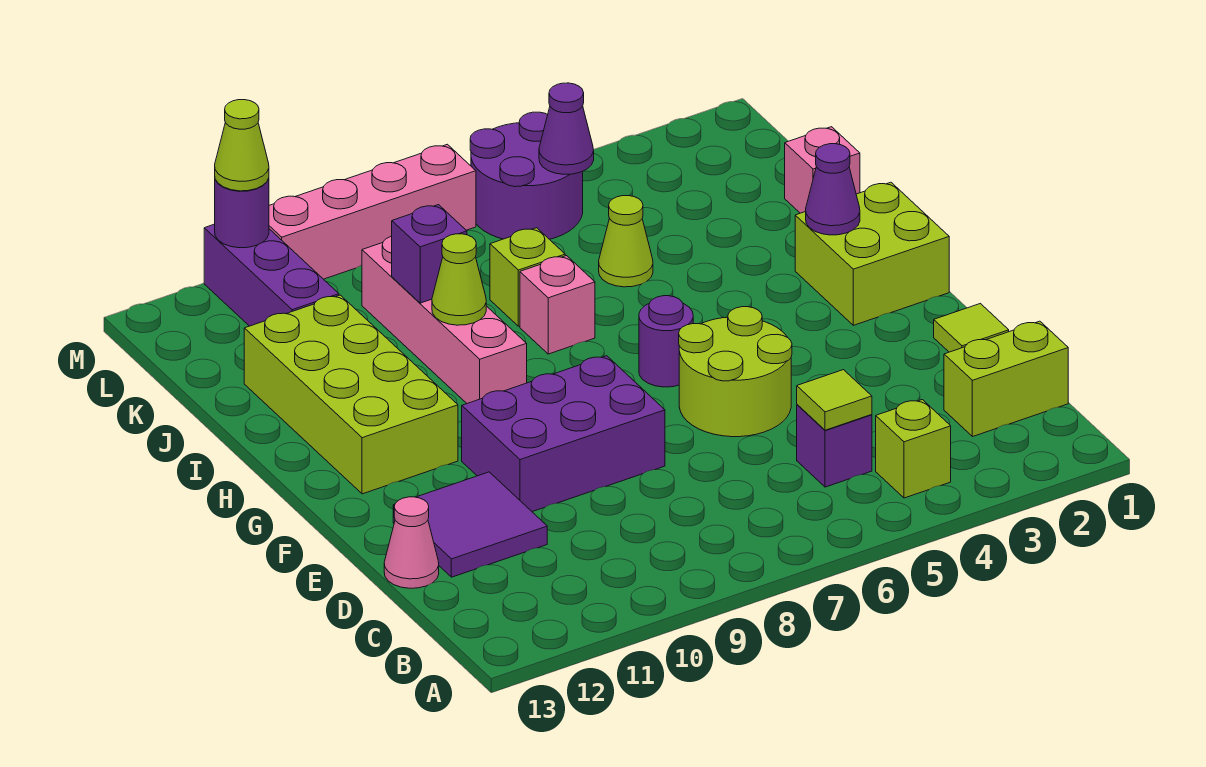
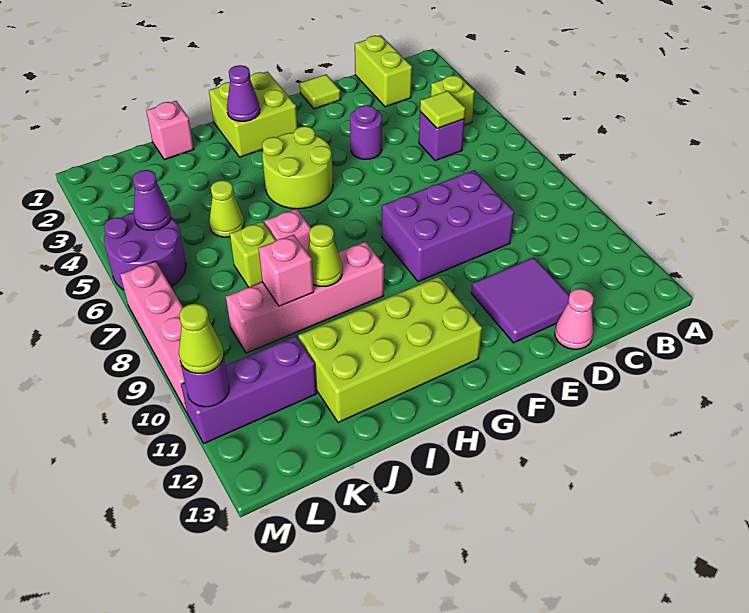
lime 2x2 round brick [679,307,792,437] -> lime 2x2 round brick moved to [262,126,333,209]
purple 2x3 brick [462,356,665,512] -> purple 2x3 brick turned to [382,170,514,282]
purple 1x1 round brick [639,296,693,387] -> purple 1x1 round brick moved to [350,105,382,159]
purple 1x1 brick [392,205,467,303] -> pink 1x1 brick [258,234,314,306]

